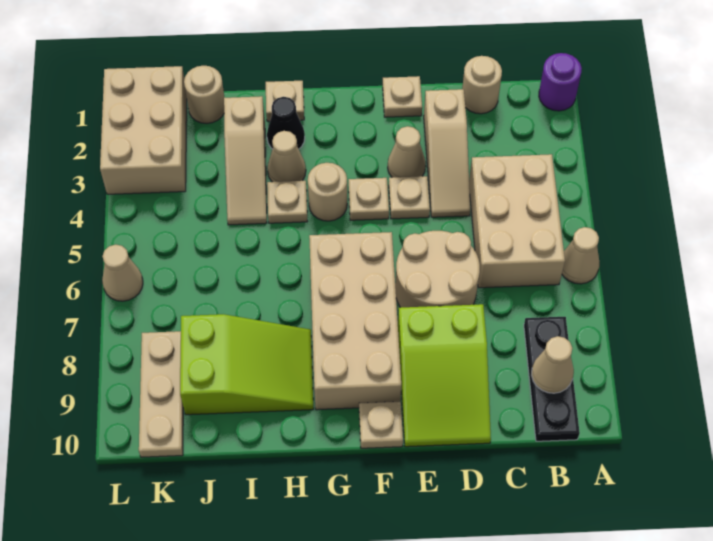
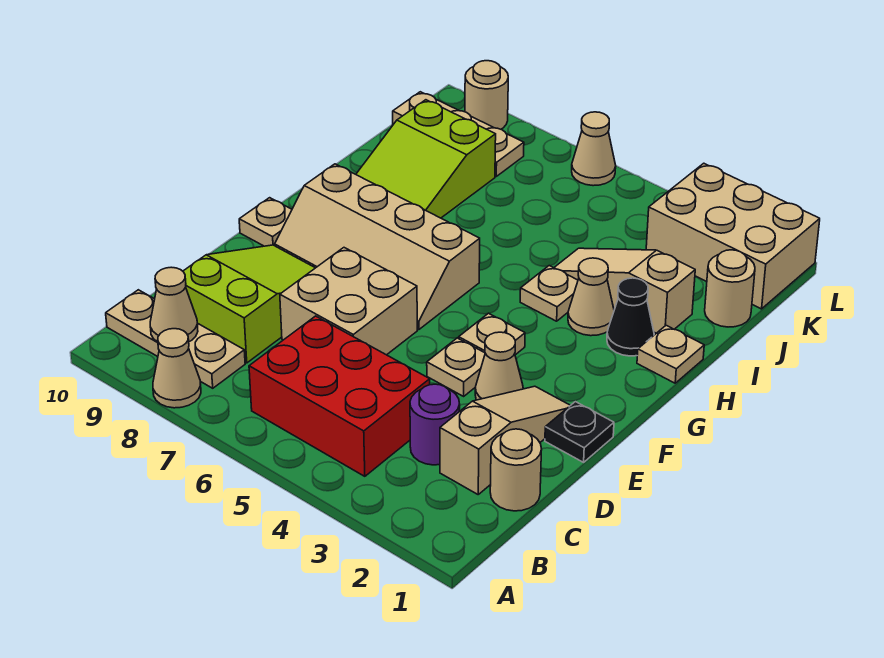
purple 1x1 round brick [539,53,582,111] -> purple 1x1 round brick moved to [410,384,460,465]
tan 1x1 cone [562,227,599,284] -> tan 1x1 cone moved to [153,329,201,408]
tan 2x3 brick [469,154,565,288] -> red 2x3 brick [249,316,430,476]
black 1x3 plate [524,317,580,441] -> tan 1x3 plate [106,290,245,388]
tan 1x3 slope [424,89,470,217] -> tan 1x3 slope turned to [440,386,570,494]
tan 2x2 round brick [395,231,480,308] -> tan 2x2 brick [280,248,417,355]
lime 2x3 slope [398,304,491,447] -> lime 2x3 slope turned to [183,245,315,363]
tan 1x1 plate [383,76,422,117] -> black 1x1 plate [545,402,614,462]
tan 2x4 brick [309,232,401,410] -> tan 2x4 slope [275,164,480,330]
tan 1x1 round brick [308,163,347,221] -> tan 1x1 round brick moved to [465,61,508,129]

